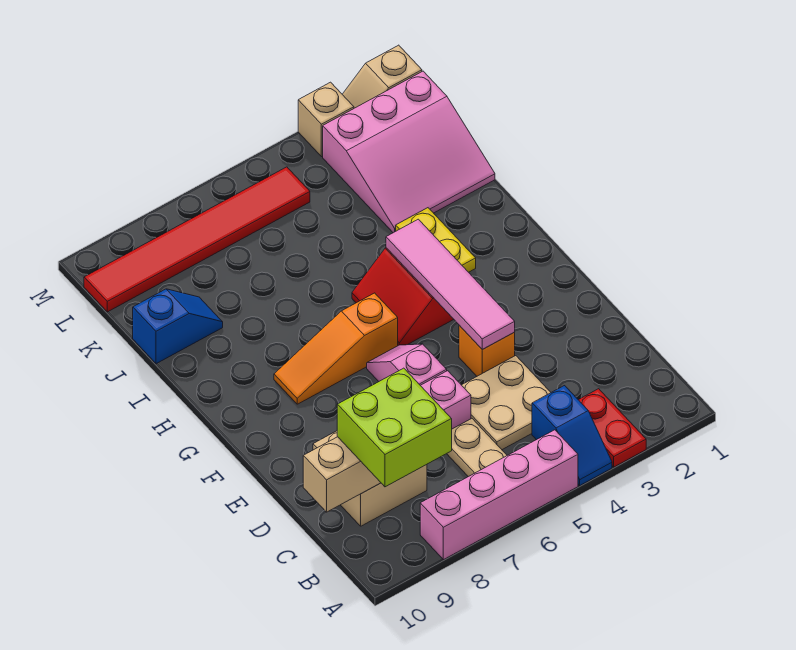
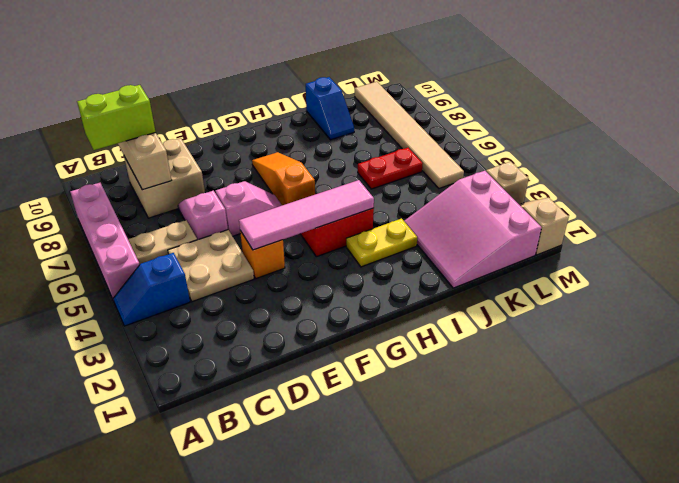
red 1x2 plate [579,389,646,467] -> red 1x2 plate moved to [358,148,423,189]
lime 2x2 brick [337,368,452,487] -> lime 1x2 brick [77,85,156,150]
red 1x6 tile [84,167,310,312] -> tan 1x6 tile [355,82,464,188]

